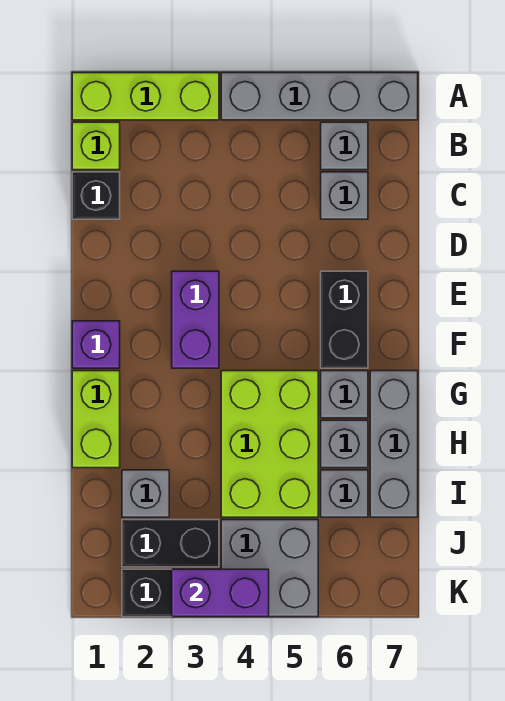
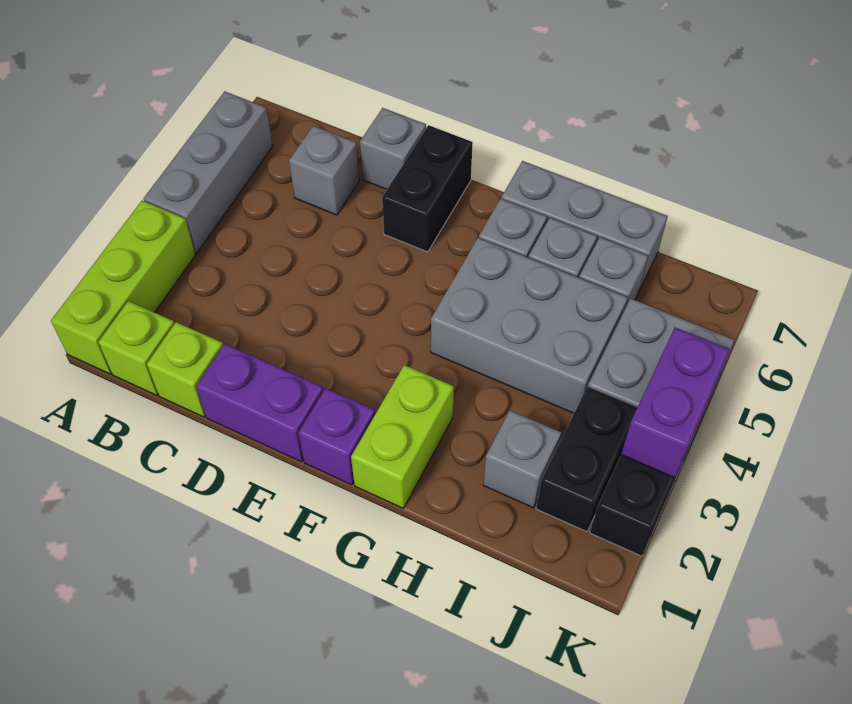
grey 1x4 brick [221,73,418,120] -> grey 1x3 brick [144,91,273,253]
grey 1x1 brick [321,122,368,170] -> grey 1x1 brick moved to [360,108,426,189]
black 1x1 brick [72,172,120,219] -> lime 1x1 brick [147,322,223,417]
purple 1x2 brick [172,271,219,368] -> purple 1x2 brick moved to [196,344,324,462]
black 1x2 brick [321,271,368,368] -> black 1x2 brick turned to [382,125,473,252]
lime 1x2 brick [72,371,120,468] -> lime 1x2 brick turned to [351,365,454,508]
lime 2x3 brick [221,371,318,517] -> grey 2x3 brick [431,238,628,413]

